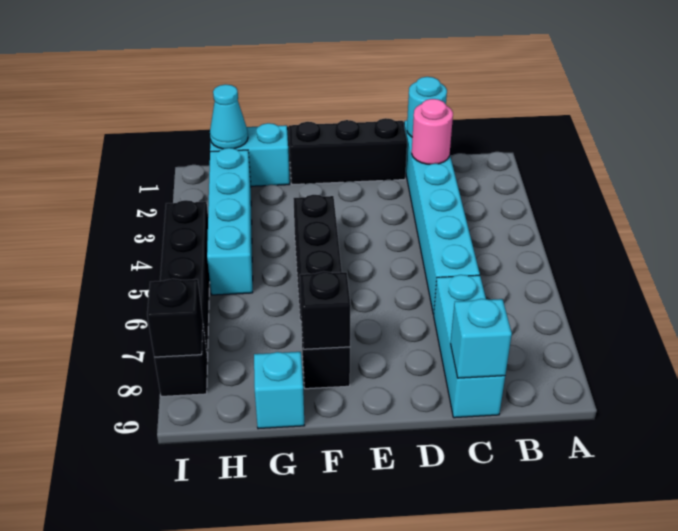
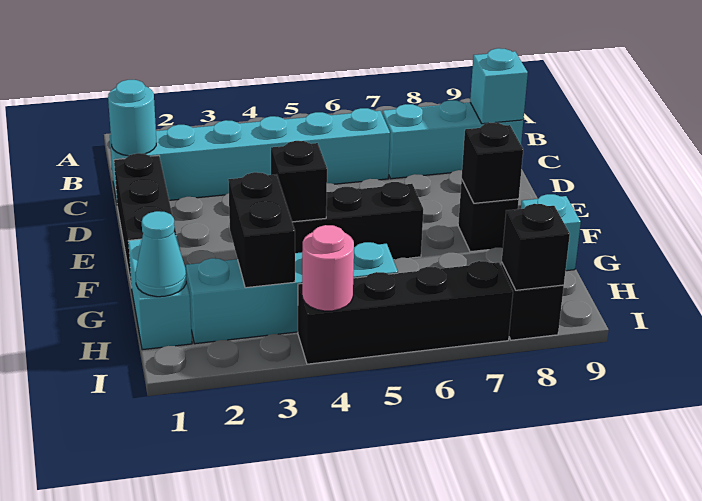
pink 1x1 round brick [412,99,453,164] -> pink 1x1 round brick moved to [302,225,354,311]
none -> black 1x1 brick [271,141,327,222]
none -> black 1x2 brick [228,172,295,288]

